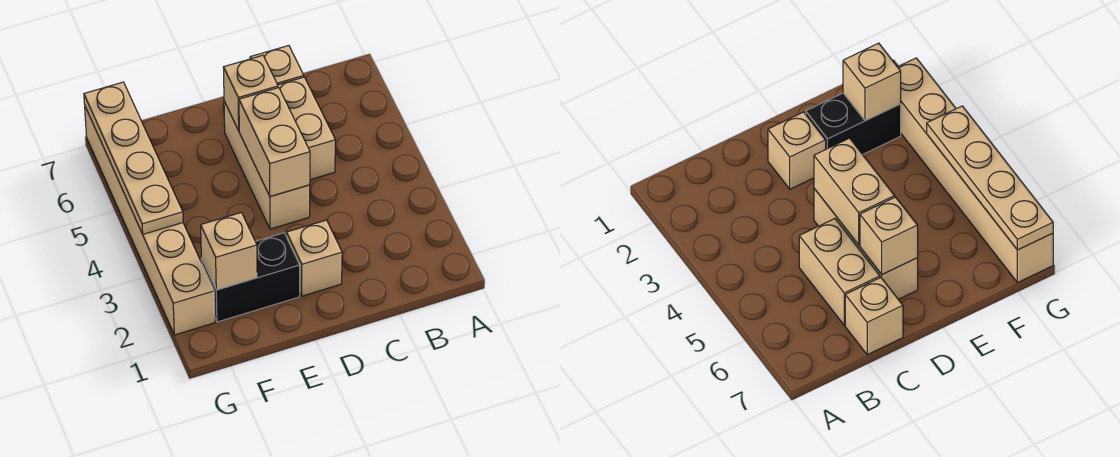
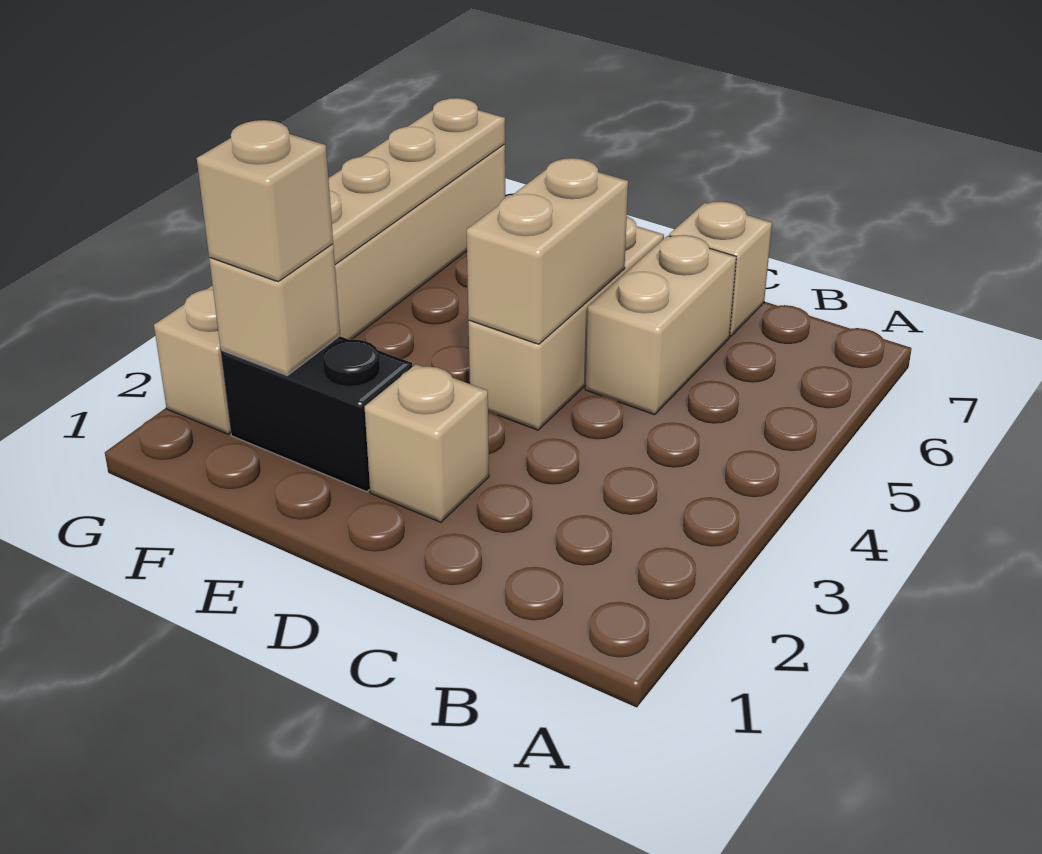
tan 1x1 brick [223,55,278,130] -> tan 1x1 brick moved to [197,120,333,282]

